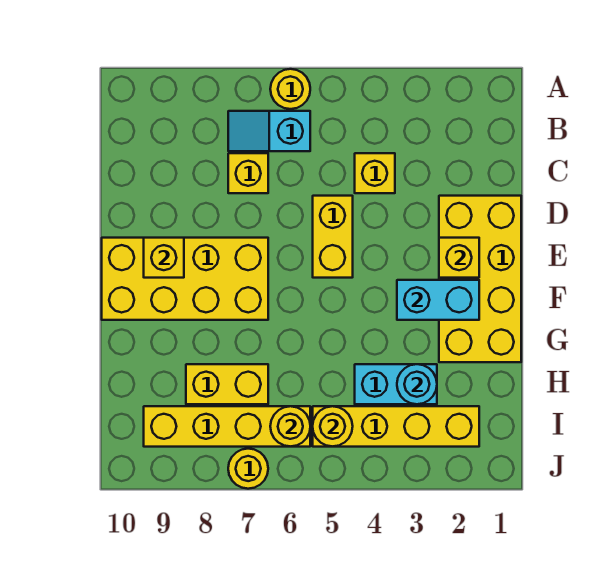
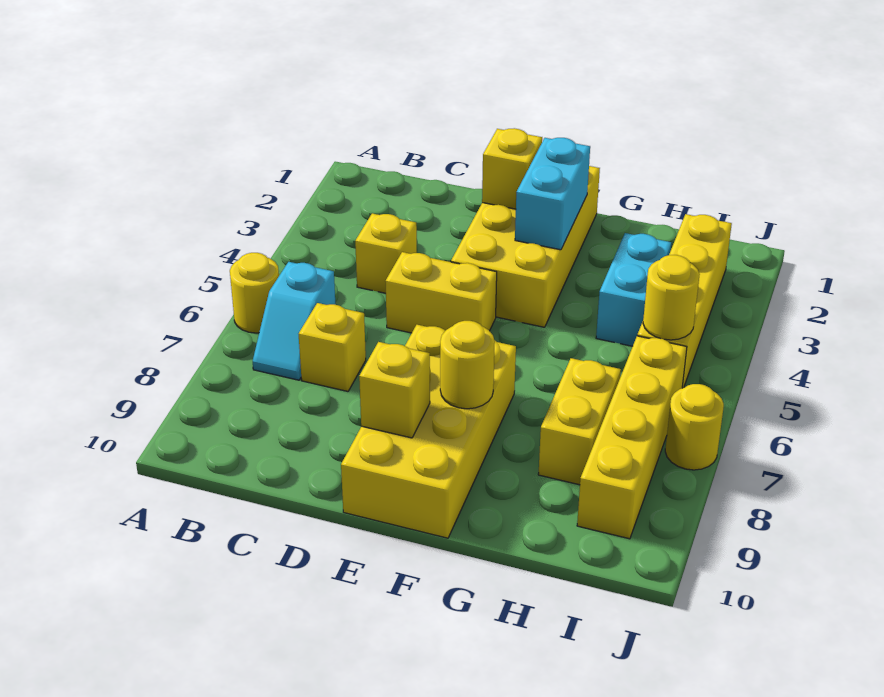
yellow 2x4 brick [439,196,521,362] -> yellow 2x4 brick turned to [451,166,600,327]
cyan 1x1 round brick [397,364,437,404] -> none
yellow 1x1 round brick [270,406,310,447] -> yellow 1x1 round brick moved to [440,321,495,409]

